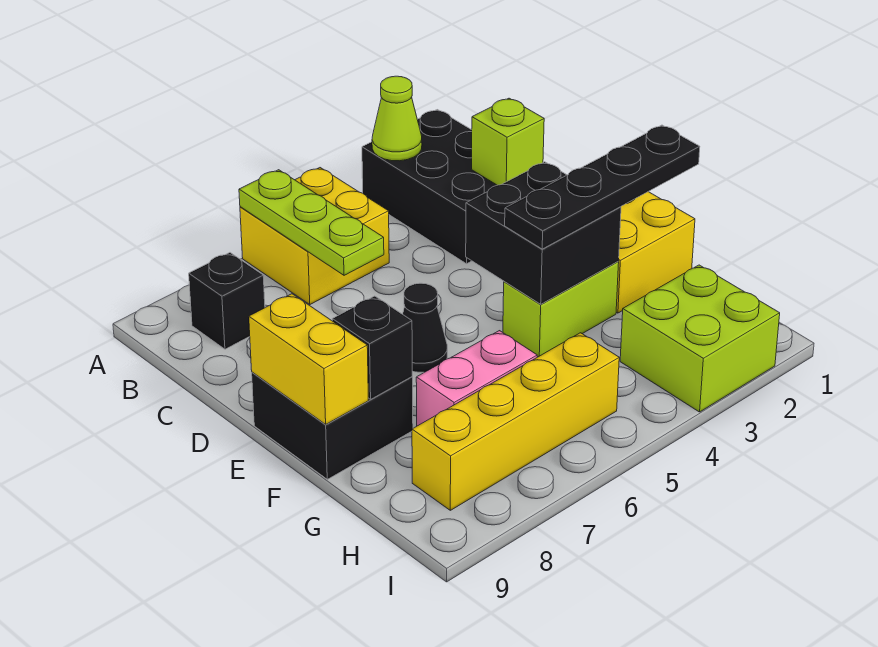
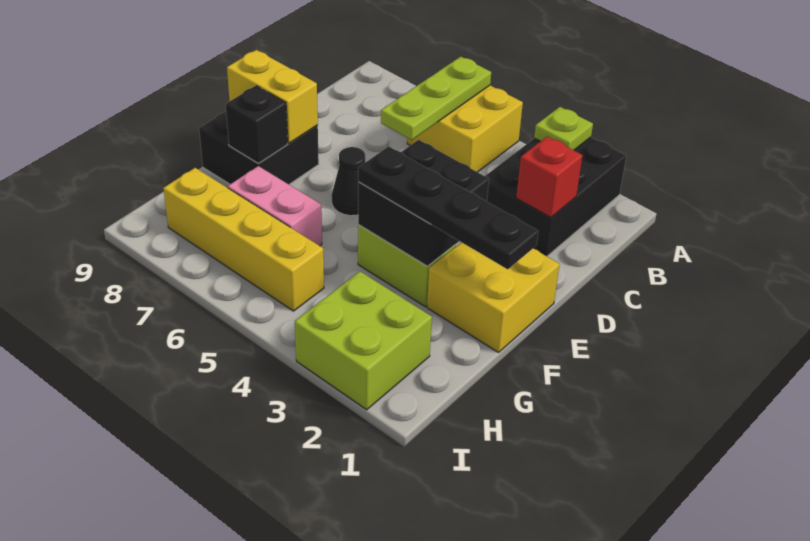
lime 1x1 cone [372,76,422,161] -> lime 1x1 plate [534,107,593,150]
black 1x1 brick [189,253,265,349] -> none
lime 1x1 brick [471,98,544,185] -> red 1x1 brick [516,137,583,217]
yellow 1x2 brick [249,294,368,424] -> yellow 1x2 brick turned to [227,50,318,143]

